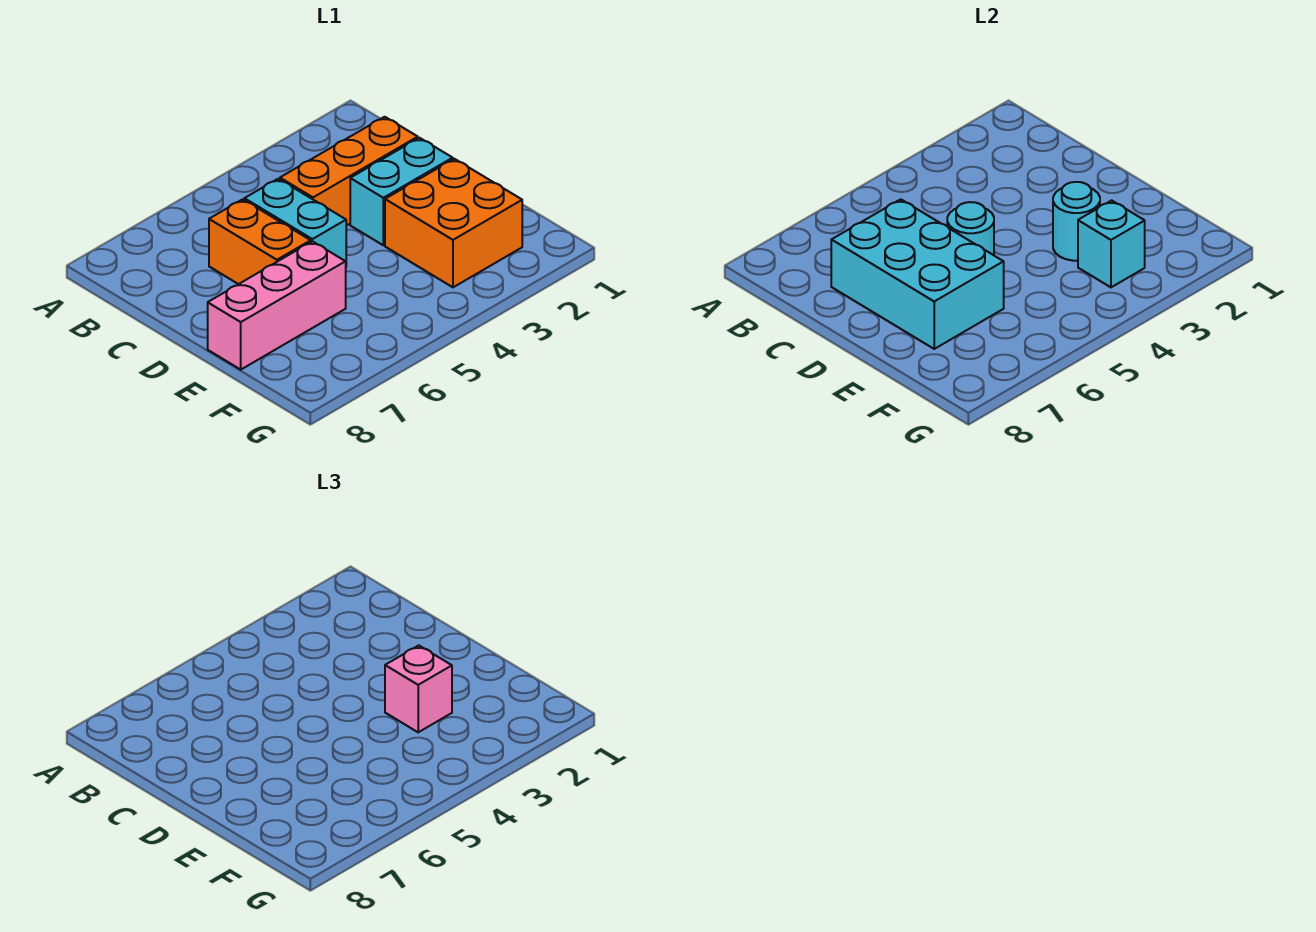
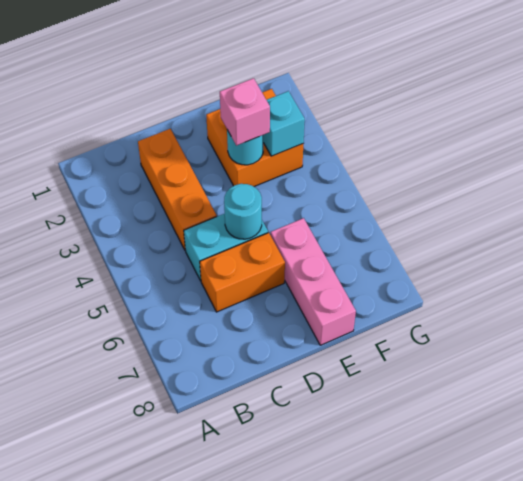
cyan 2x3 brick [831,199,1004,349] -> none
cyan 1x2 brick [350,138,453,245] -> none

